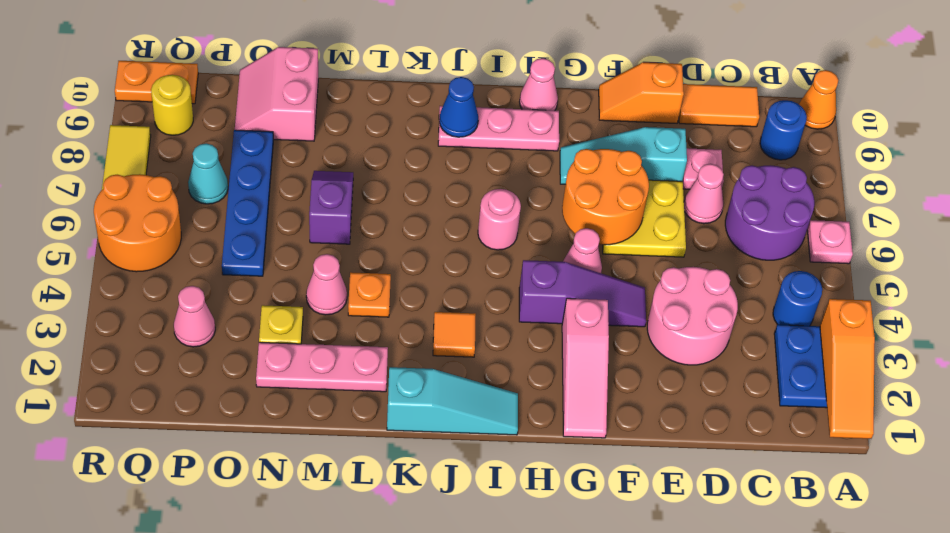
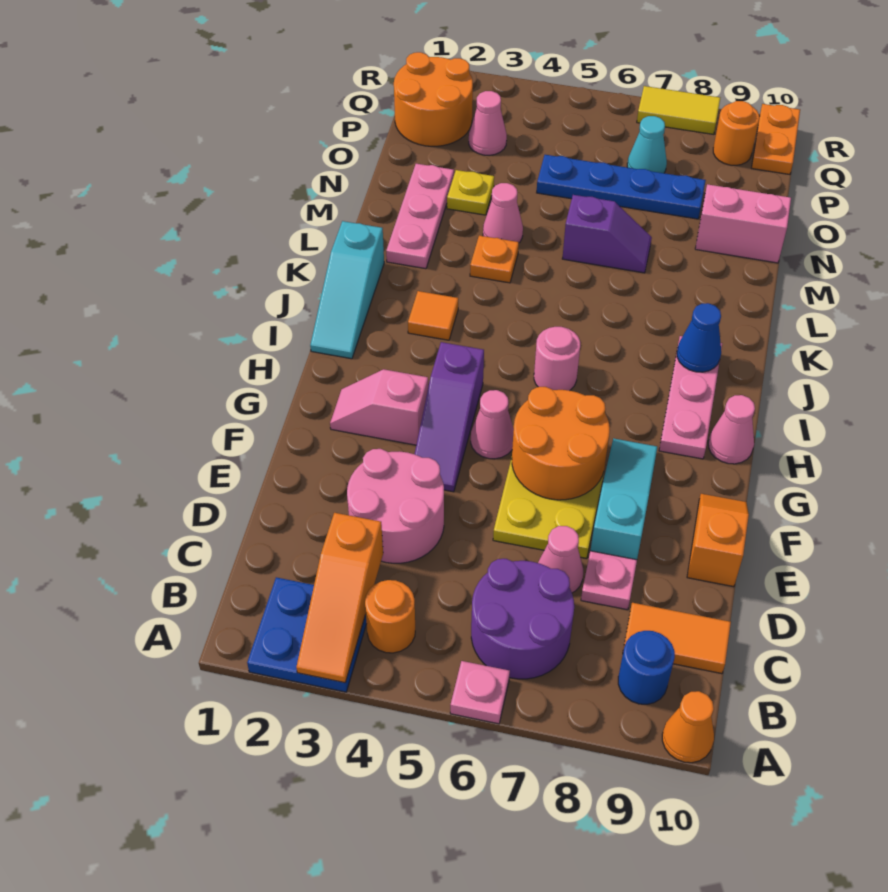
orange 1x3 slope [820,299,875,439] -> orange 1x3 slope turned to [296,513,383,683]
blue 1x1 round brick [773,271,822,326] -> orange 1x1 round brick [365,580,415,653]
orange 1x2 tile [679,84,759,127] -> orange 1x2 tile turned to [623,603,731,673]
pink 1x3 slope [562,298,609,438] -> pink 1x2 slope [330,369,428,445]
orange 2x2 round brick [94,174,181,272] -> orange 2x2 round brick moved to [394,52,473,146]
yellow 1x1 round brick [151,75,193,135] -> orange 1x1 round brick [713,101,759,165]

